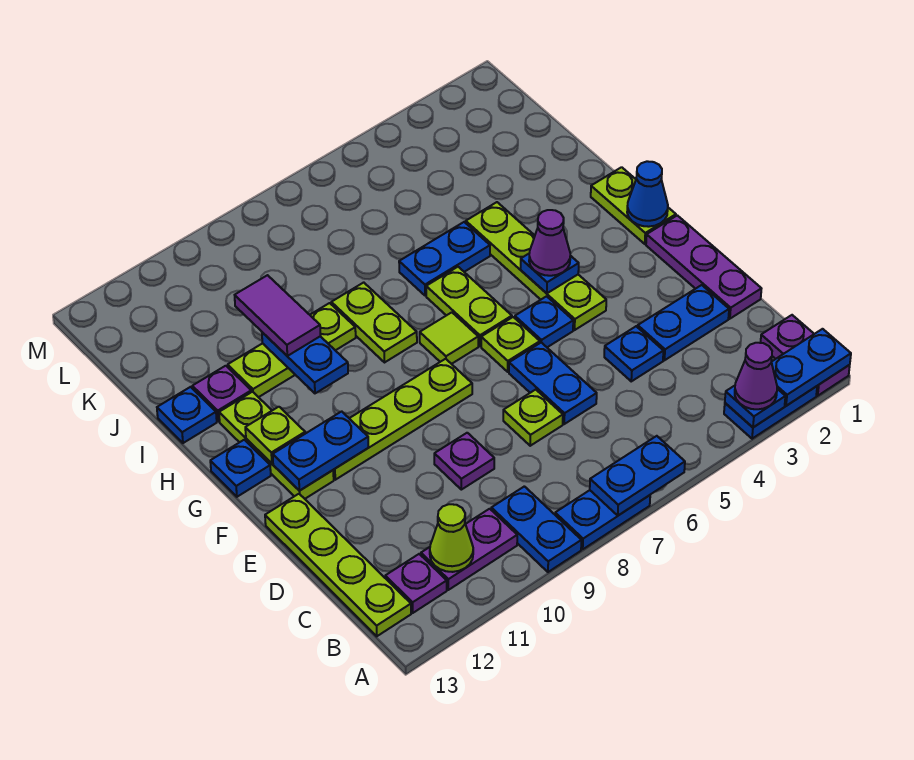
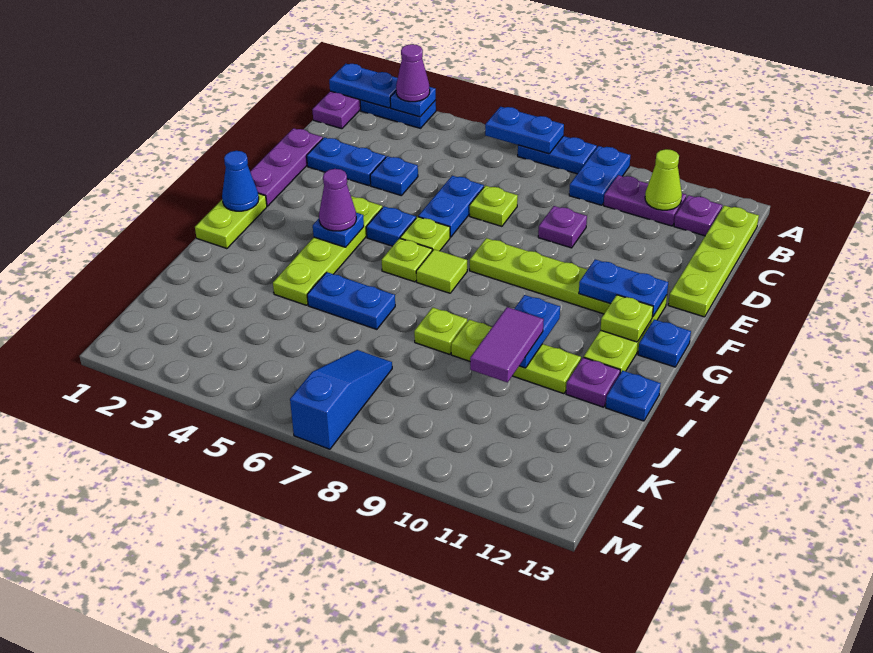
lime 1x2 plate [426,267,512,346] -> lime 1x1 plate [382,238,432,282]
lime 1x2 plate [331,282,417,363] -> lime 1x1 plate [414,307,467,354]
none -> blue 1x3 slope [290,350,392,449]

